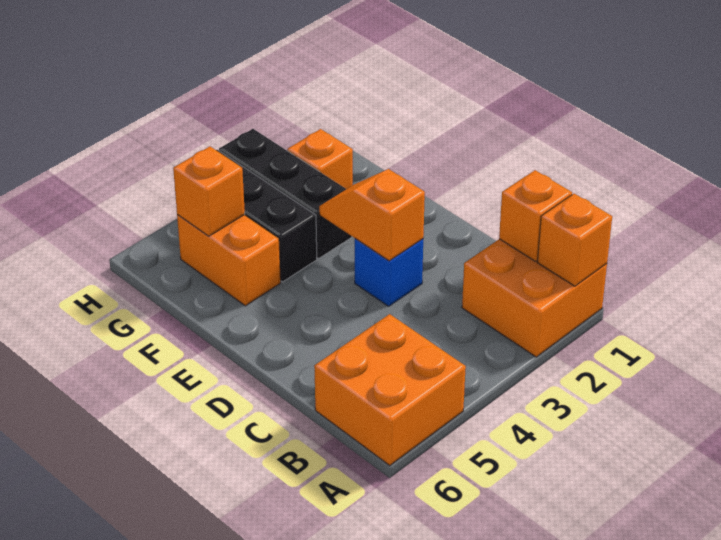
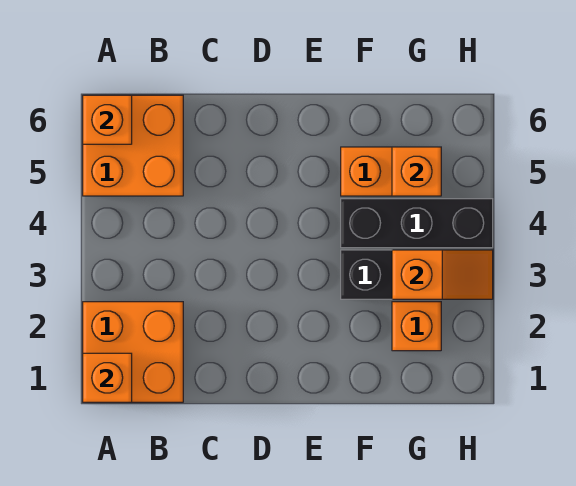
orange 1x1 brick [499,170,572,261] -> orange 1x1 brick moved to [83,95,132,144]
blue 1x1 brick [355,239,423,306] -> none
orange 1x2 slope [319,169,425,261] -> orange 1x2 slope moved to [392,250,493,299]

